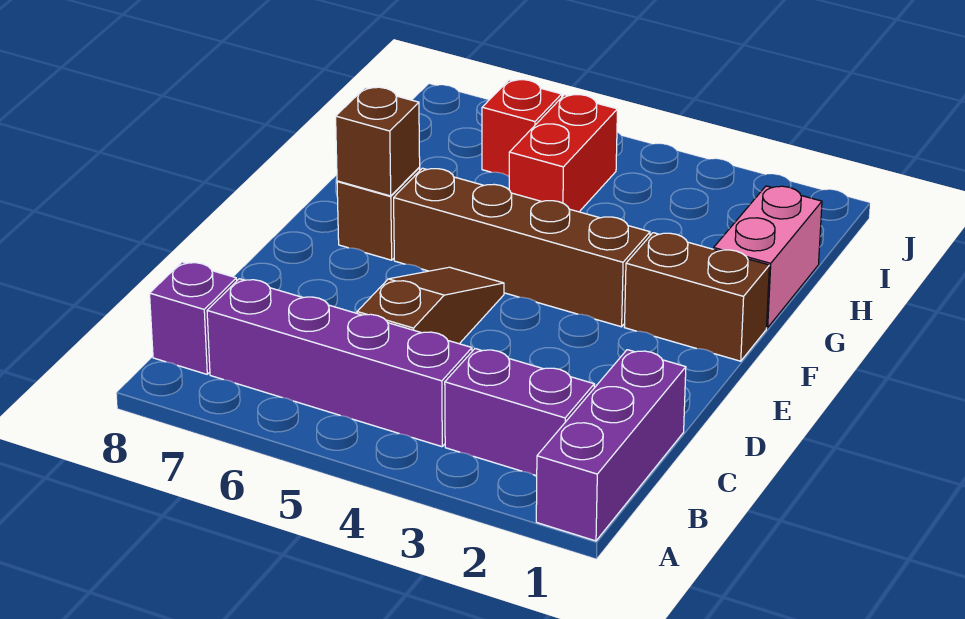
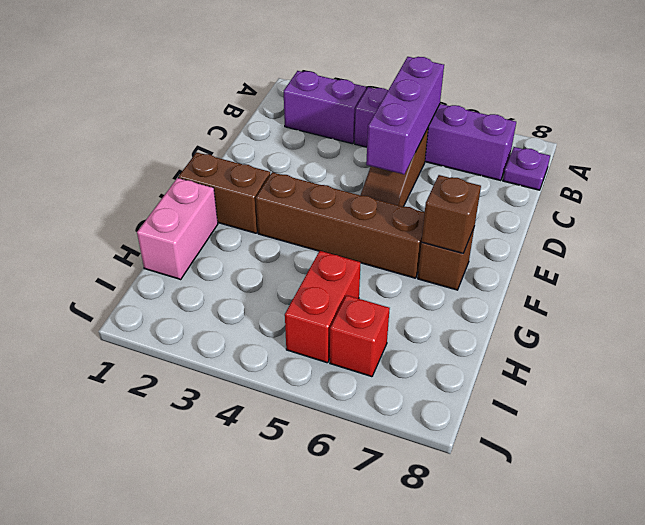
purple 1x3 brick [536,350,686,541] -> purple 1x3 brick moved to [366,57,444,174]
purple 1x1 brick [150,262,237,374] -> purple 1x1 plate [503,147,550,190]

